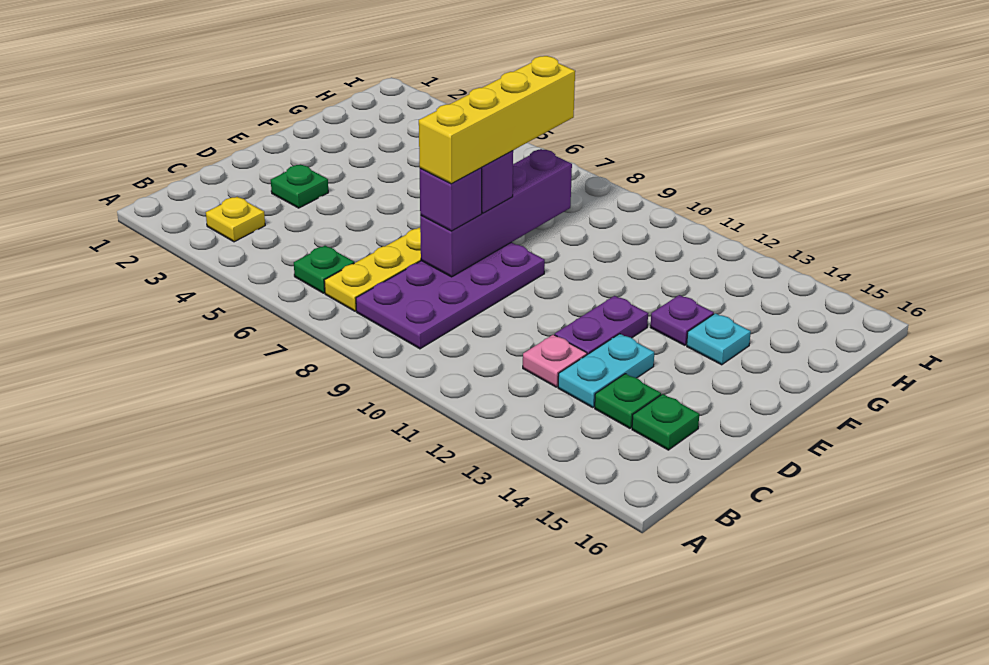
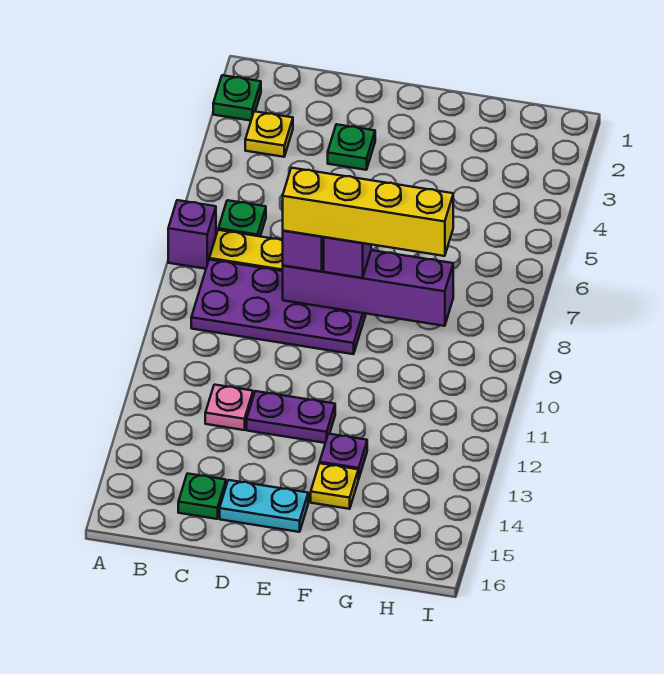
none -> purple 1x1 brick [168,200,216,269]
cyan 1x2 plate [558,334,654,407] -> cyan 1x2 plate moved to [220,480,308,532]
green 1x1 plate [595,374,661,428] -> green 1x1 plate moved to [213,75,261,121]
cyan 1x1 plate [687,313,751,365] -> yellow 1x1 plate [311,463,358,509]

